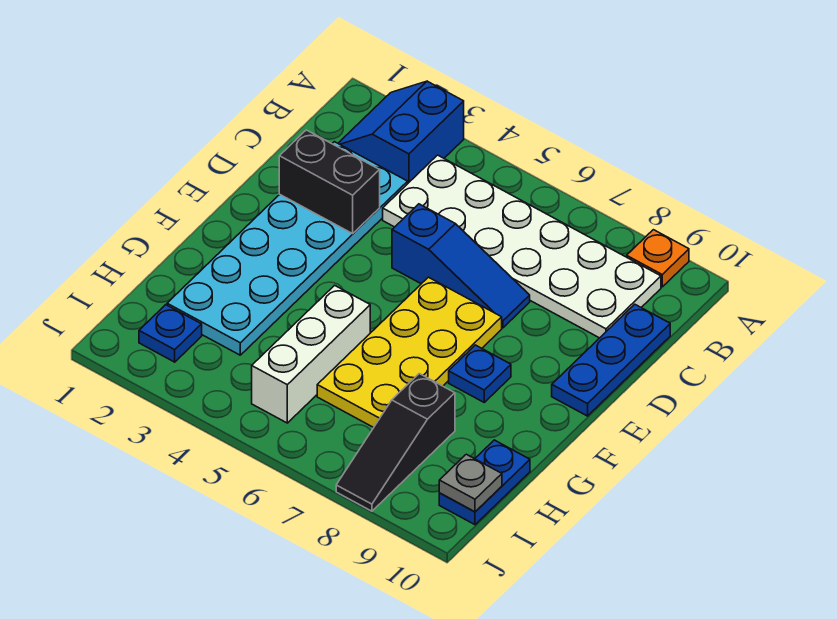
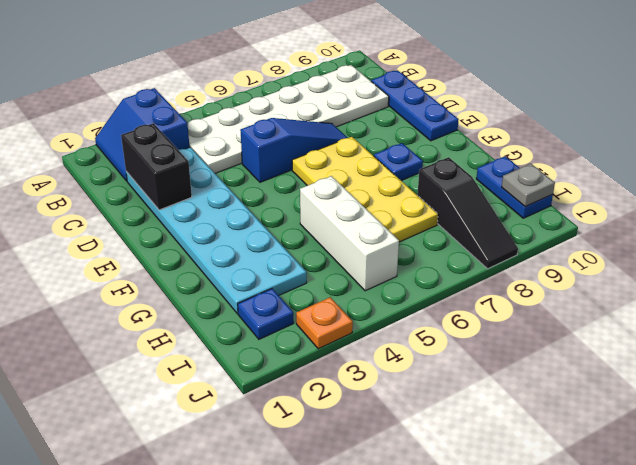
orange 1x1 plate [627,230,689,287] -> orange 1x1 plate moved to [296,297,353,349]
black 1x2 brick [279,130,380,234] -> black 1x2 brick turned to [121,123,192,210]

